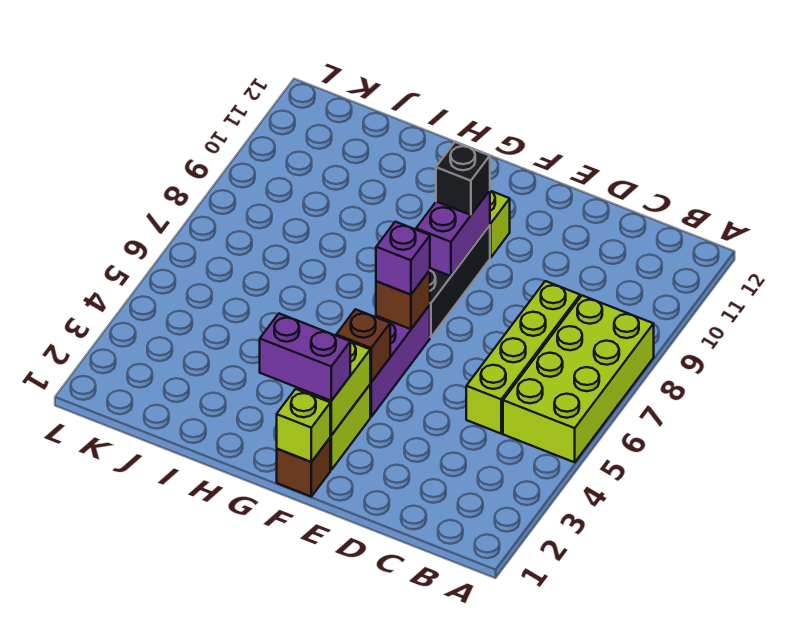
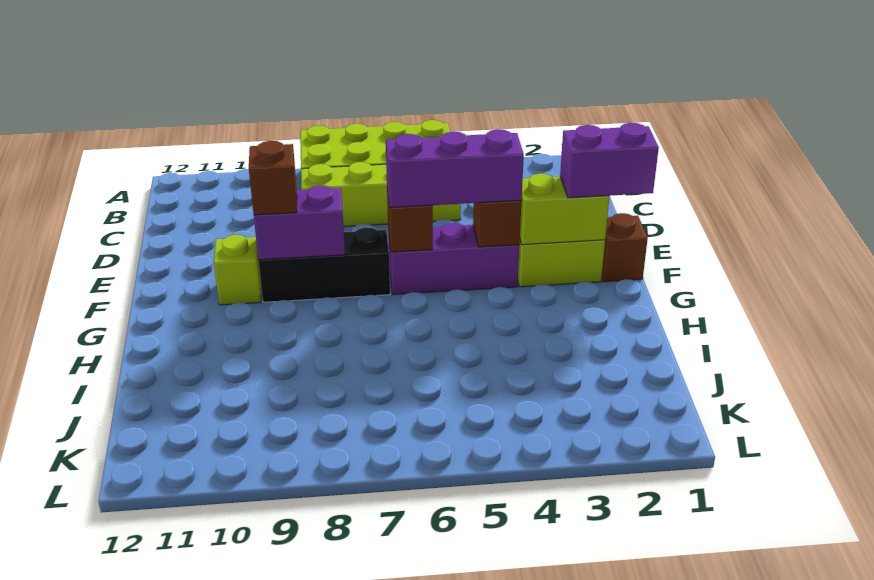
lime 1x1 brick [277,389,331,462] -> none
purple 1x2 brick [260,314,350,401] -> purple 1x2 brick turned to [560,123,659,198]
purple 1x1 brick [376,222,430,295] -> purple 1x3 brick [386,129,524,208]
black 1x1 brick [436,142,490,215] -> brown 1x1 brick [249,141,297,215]

